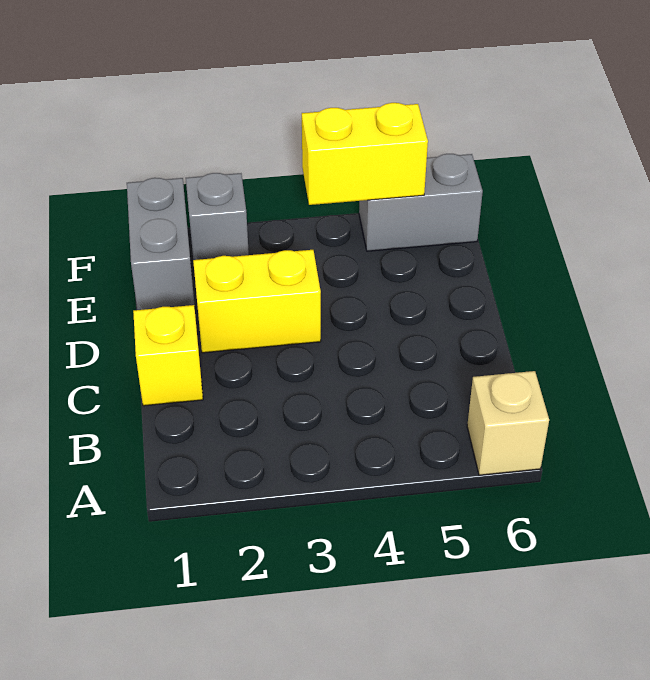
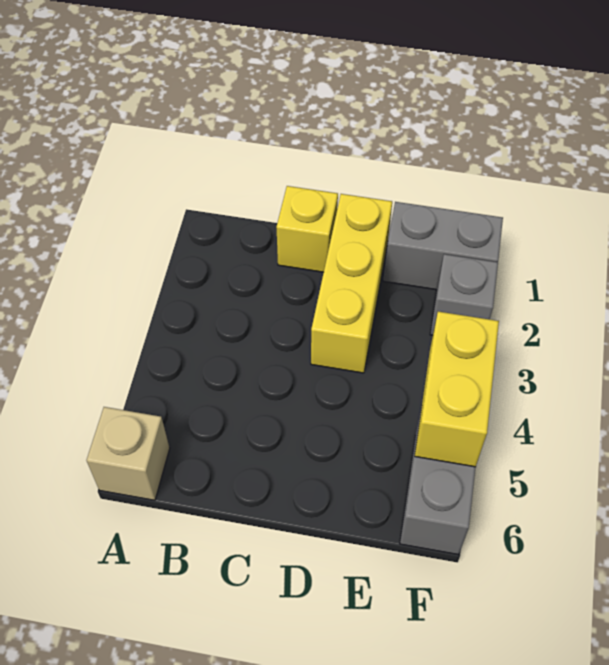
yellow 1x2 brick [193,250,321,353] -> yellow 1x3 brick [311,194,392,373]

